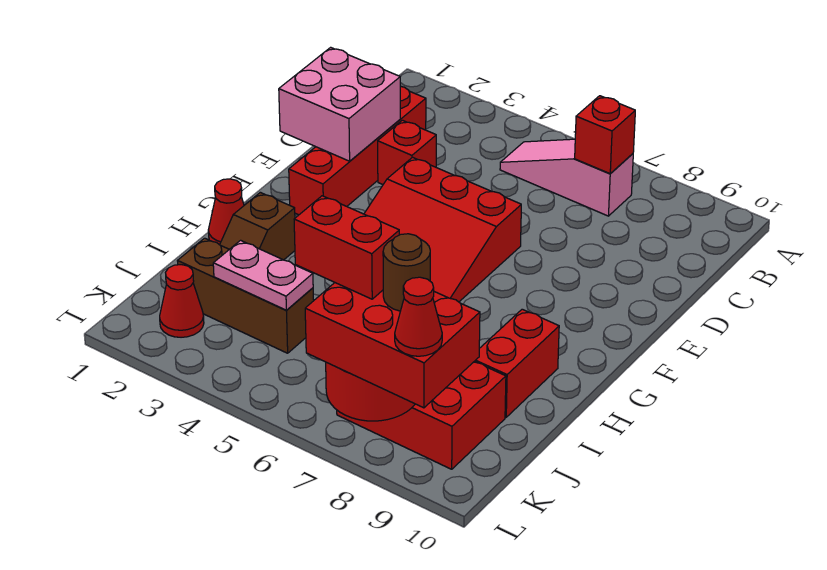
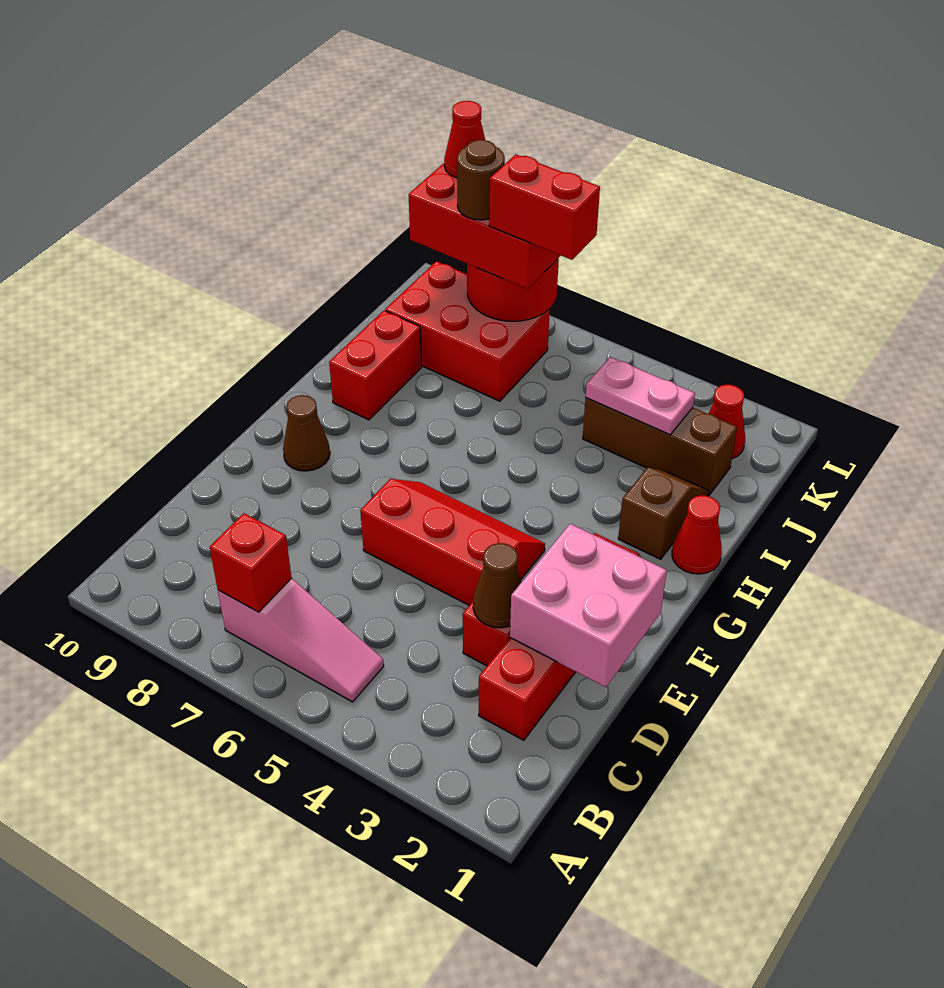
none -> brown 1x1 cone [473,543,521,628]
red 3x3 slope [364,157,521,302] -> red 2x3 slope [360,479,545,605]
none -> brown 1x1 cone [283,395,330,471]

